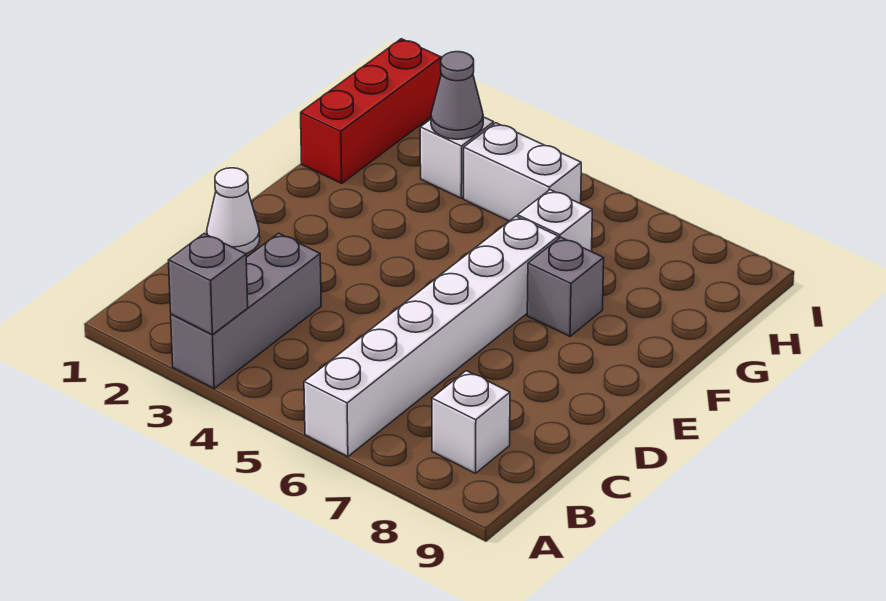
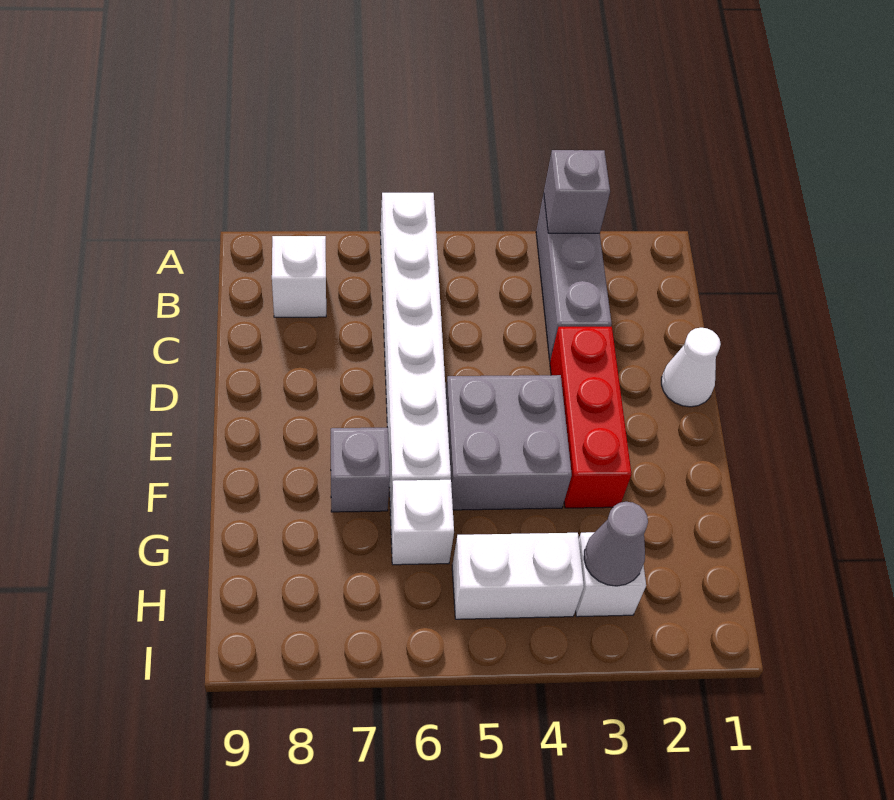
none -> grey 2x2 brick [446,375,572,510]
red 1x3 brick [301,39,441,183] -> red 1x3 brick moved to [550,327,631,508]

